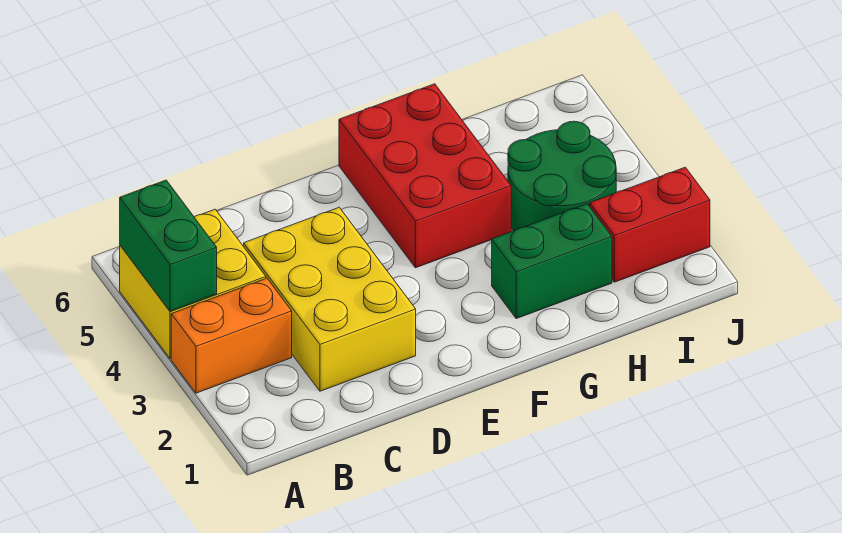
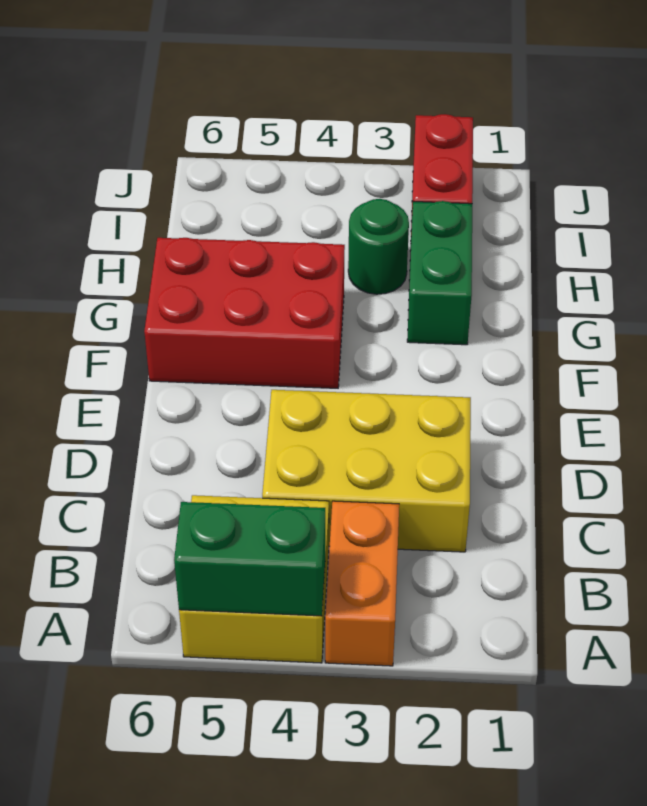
green 2x2 round brick [508,121,616,231] -> green 1x1 round brick [348,199,409,294]

